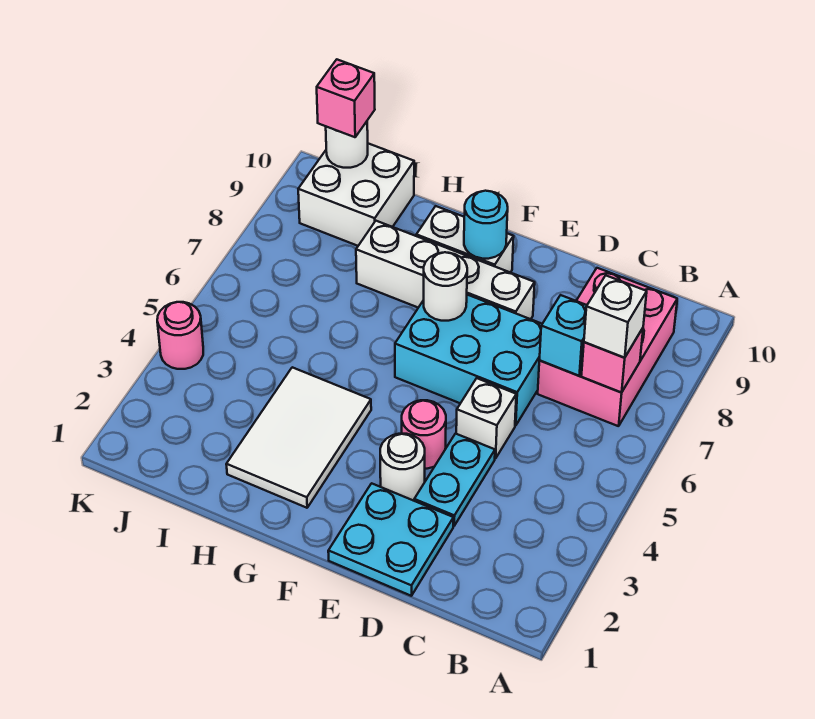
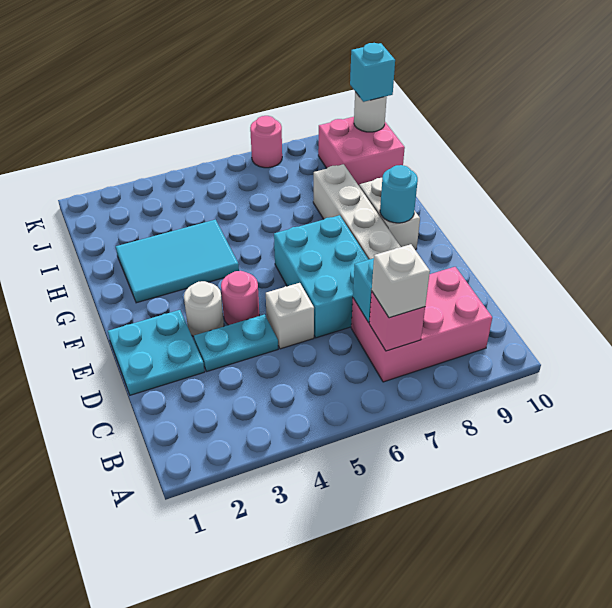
white 1x1 round brick [424,252,467,321] -> none
white 2x3 tile [226,367,371,508] -> cyan 2x3 tile [116,220,239,303]
white 2x2 brick [298,144,414,246] -> pink 2x2 brick [318,117,405,185]
pink 1x1 brick [317,60,375,137] -> cyan 1x1 brick [350,43,395,102]
pink 1x1 round brick [157,302,203,369] -> pink 1x1 round brick moved to [250,116,282,168]

